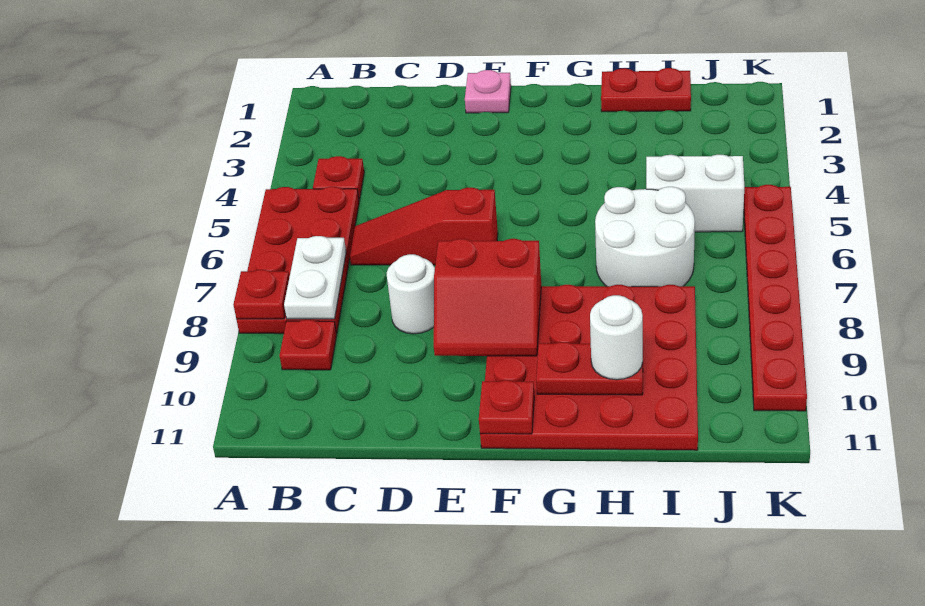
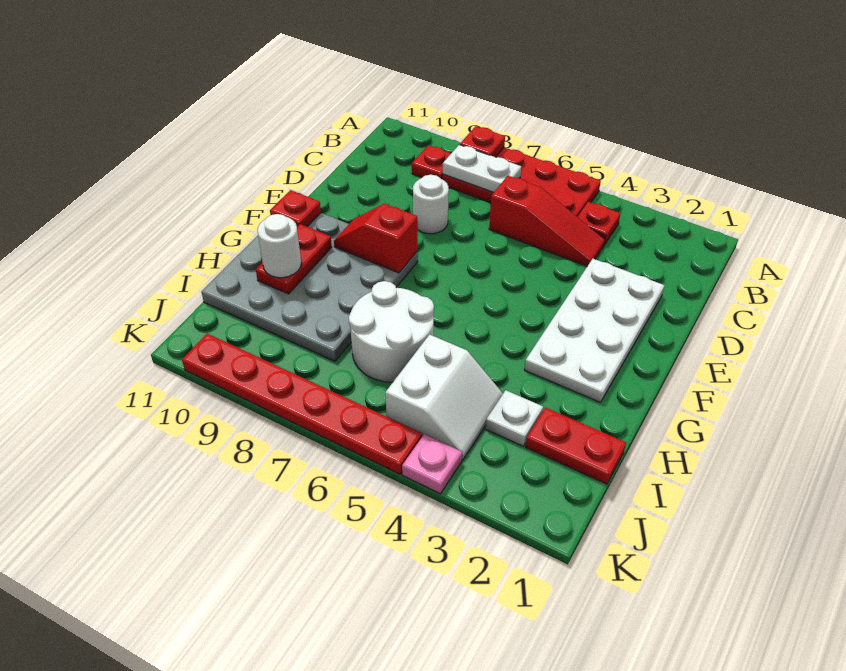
red 1x3 slope [350,188,498,265] -> red 1x3 slope turned to [489,176,605,266]
none -> white 2x4 plate [524,259,664,402]
pink 1x1 plate [465,70,511,113] -> pink 1x1 plate moved to [402,434,462,494]
red 2x2 slope [434,239,541,356] -> red 1x2 slope [334,203,418,273]
red 4x4 plate [480,285,698,450] -> grey 4x4 plate [201,213,418,361]
red 1x2 plate [601,68,691,112] -> red 1x2 plate turned to [526,408,626,484]
none -> white 1x1 plate [486,390,543,446]

